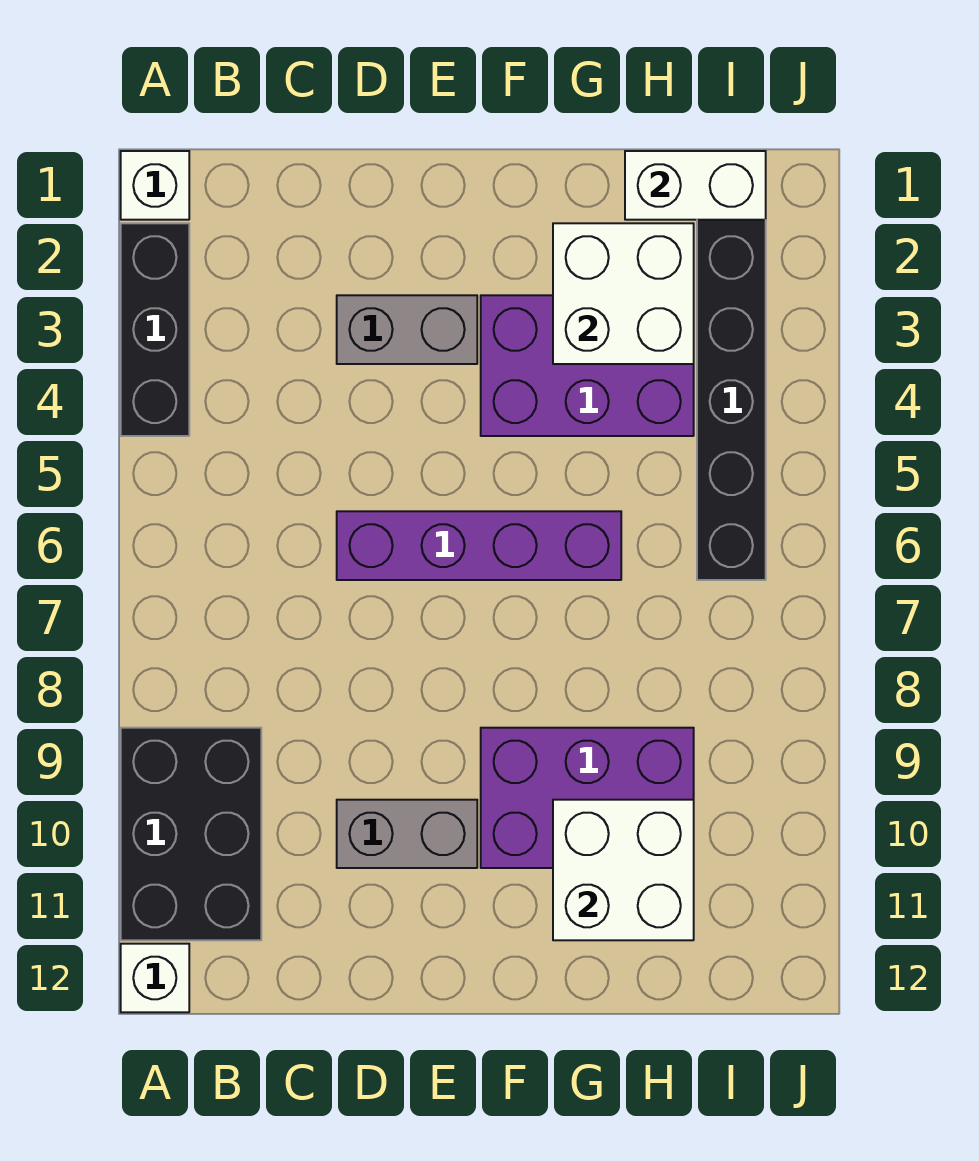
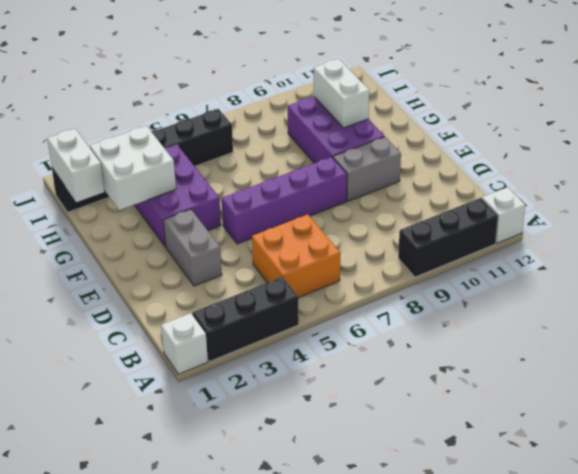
black 2x3 brick [121,728,261,940] -> black 1x3 brick [398,198,498,277]
none -> orange 2x2 brick [252,215,340,298]
purple 1x4 brick [337,511,621,580] -> purple 1x4 brick turned to [221,157,347,244]
grey 1x2 brick [337,800,477,868] -> grey 1x2 brick turned to [333,137,401,201]
white 2x2 brick [553,800,694,940] -> white 1x2 brick [314,59,369,128]

